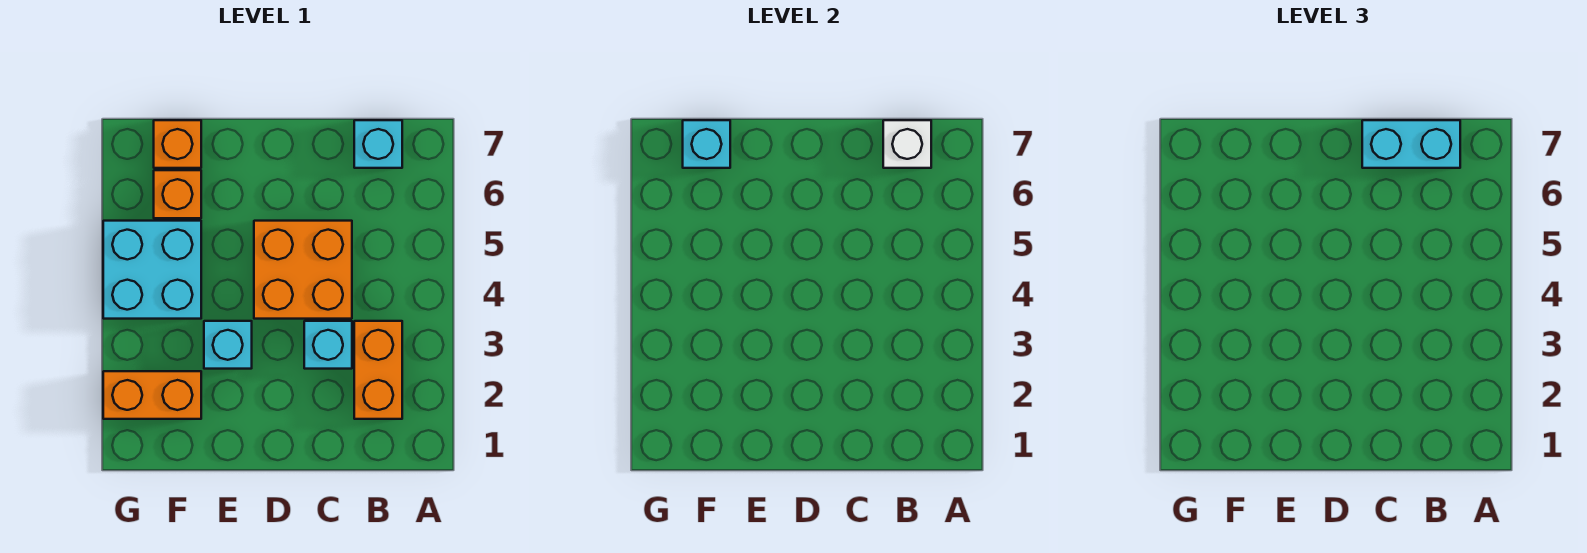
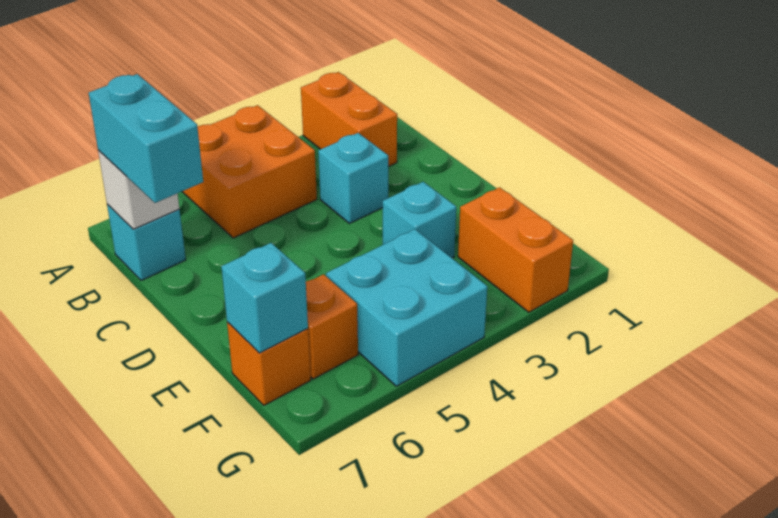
orange 1x2 brick [354,321,402,419] -> orange 1x2 brick turned to [301,72,397,167]
orange 2x2 brick [254,221,352,319] -> orange 2x2 brick moved to [182,105,317,238]

